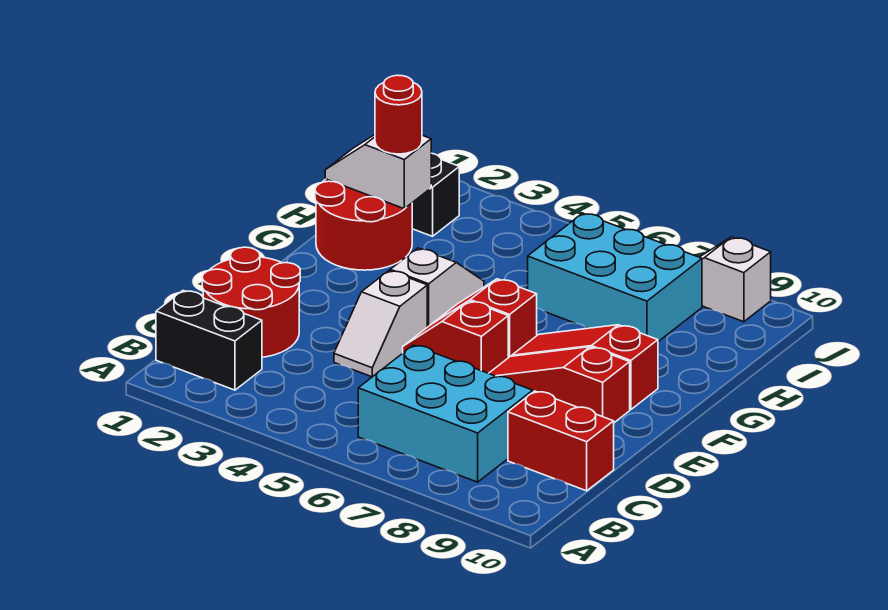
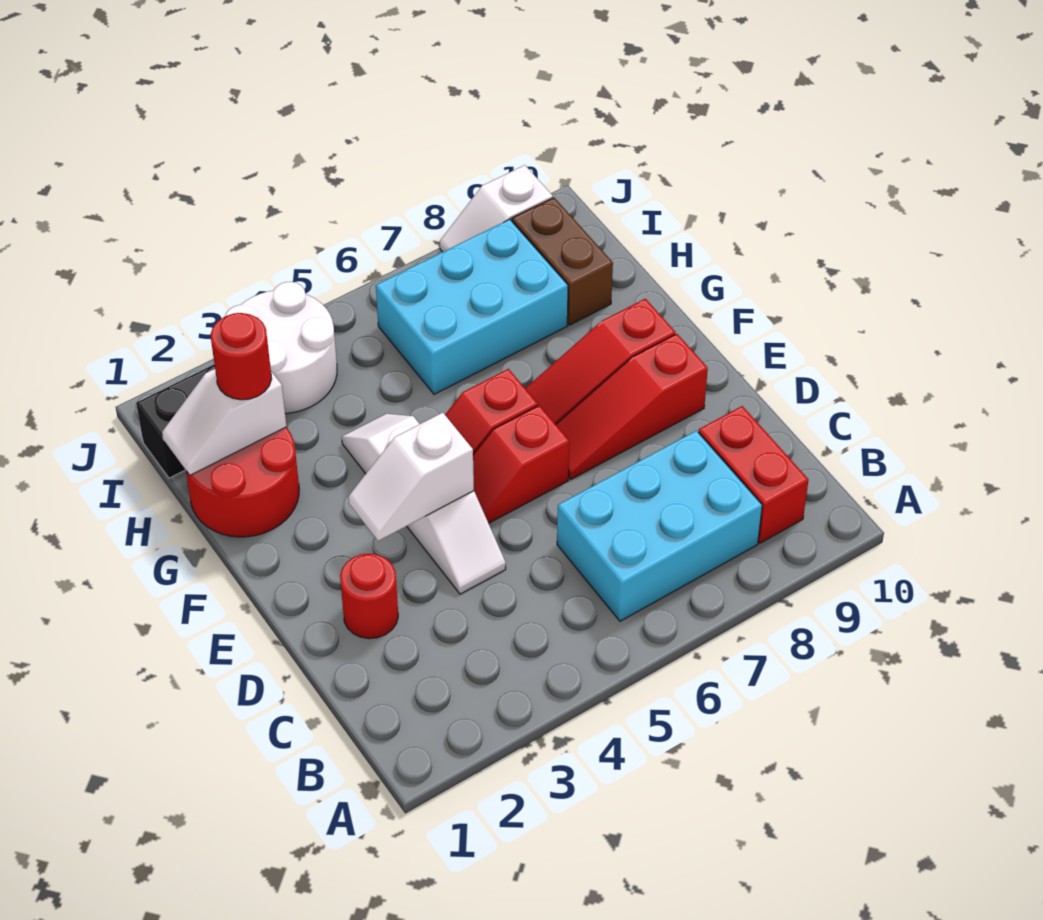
black 1x2 brick [156,291,262,390] -> none
red 2x2 round brick [202,247,300,357] -> red 1x1 round brick [340,554,398,639]
red 1x2 brick [508,391,614,491] -> red 1x2 brick turned to [698,406,808,543]
none -> white 1x2 slope [349,413,474,541]
none -> brown 1x2 brick [512,198,613,325]
none -> white 2x2 round brick [225,282,337,413]

